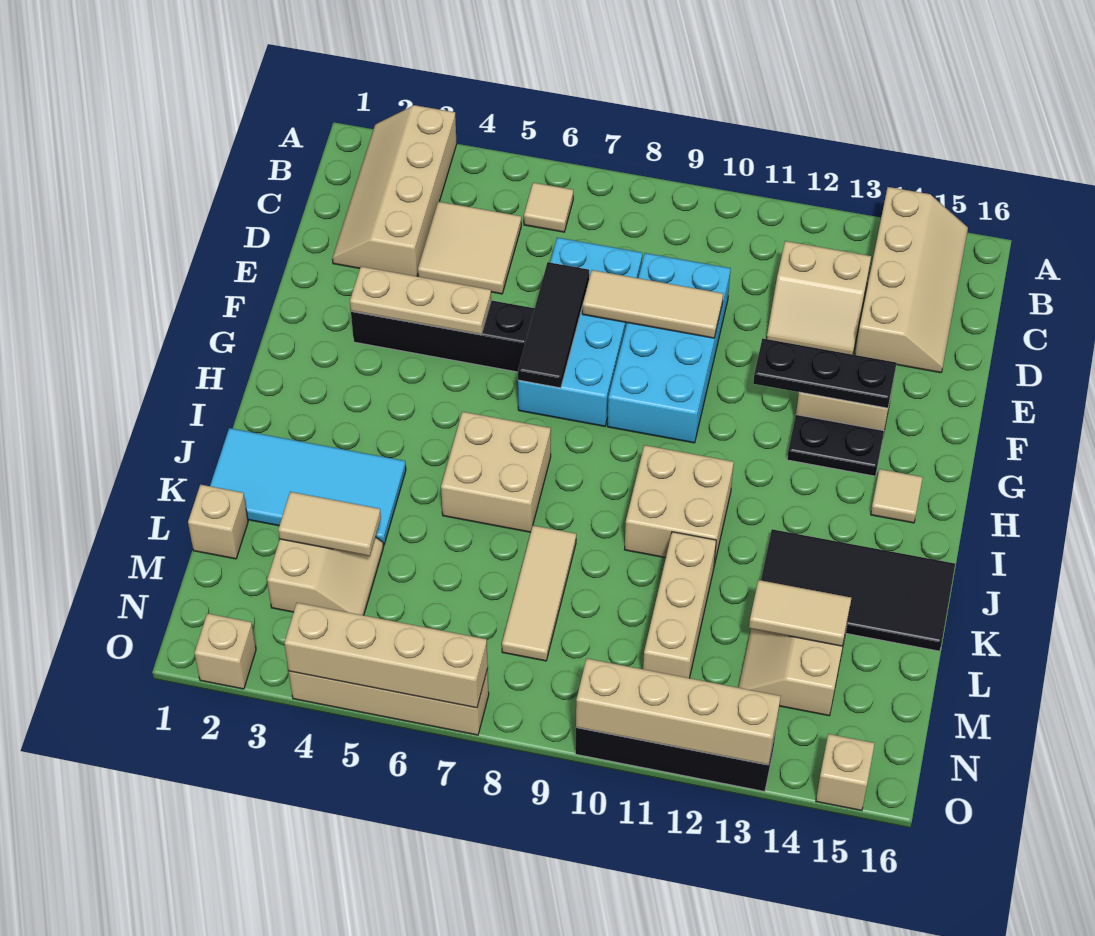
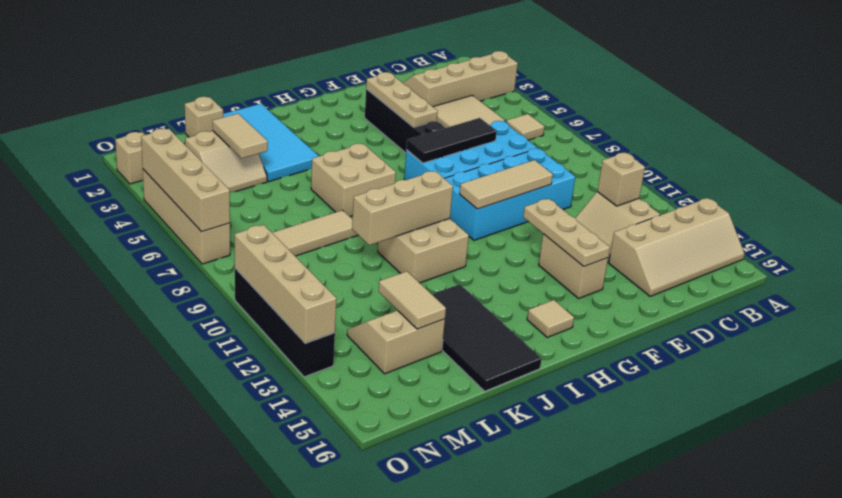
tan 1x3 tile [582,270,723,338] -> tan 1x3 tile turned to [460,160,553,209]
black 1x3 plate [753,338,896,408] -> tan 1x3 plate [523,199,610,267]
black 1x2 plate [787,415,884,476] -> none
tan 1x3 brick [643,532,716,678] -> tan 1x3 brick moved to [352,171,453,245]
tan 1x1 brick [816,734,875,811] -> tan 1x1 brick moved to [597,153,645,206]

